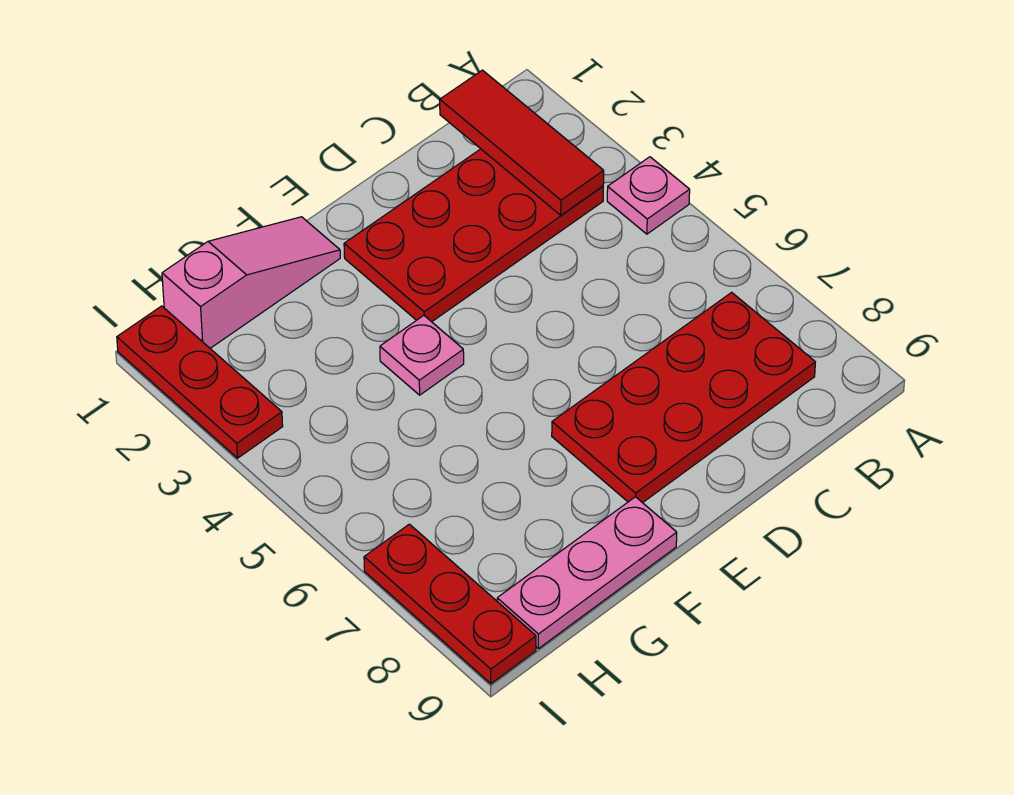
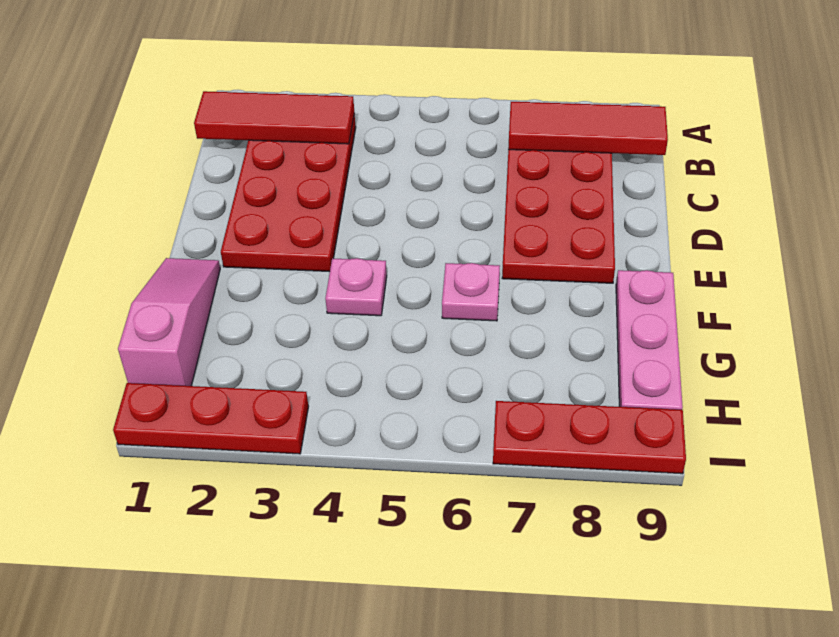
pink 1x1 plate [607,157,690,234] -> pink 1x1 plate moved to [442,263,500,321]
none -> red 1x3 tile [508,102,668,155]

